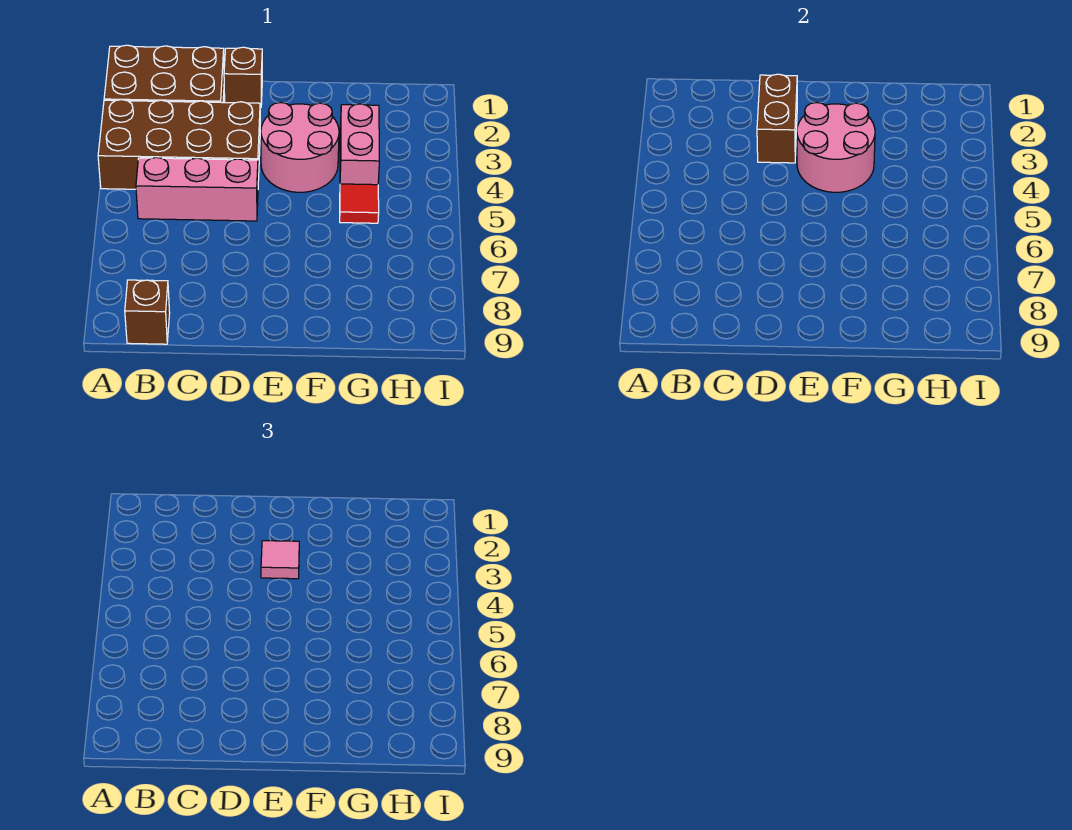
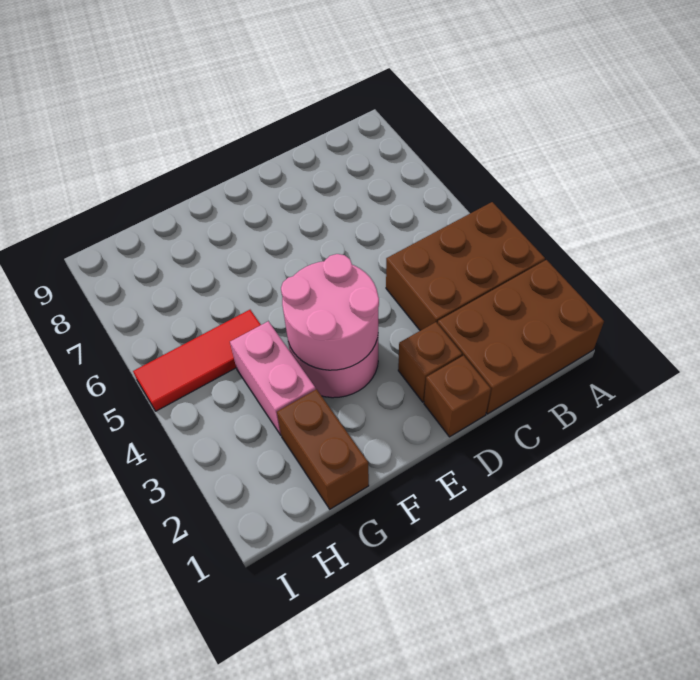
brown 2x4 brick [98,100,260,189] -> brown 2x3 brick [386,202,545,331]
pink 1x3 brick [136,157,258,221] -> none
brown 1x1 brick [125,280,170,344] -> brown 1x1 brick moved to [398,322,462,402]
brown 1x2 brick [757,74,797,163] -> brown 1x2 brick moved to [277,389,369,509]
pink 1x1 tile [261,541,299,579] -> none
red 1x1 tile [340,184,379,223] -> red 1x3 tile [133,310,261,411]

